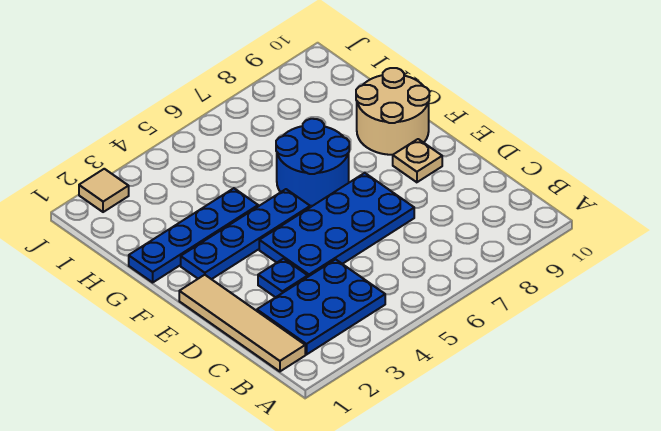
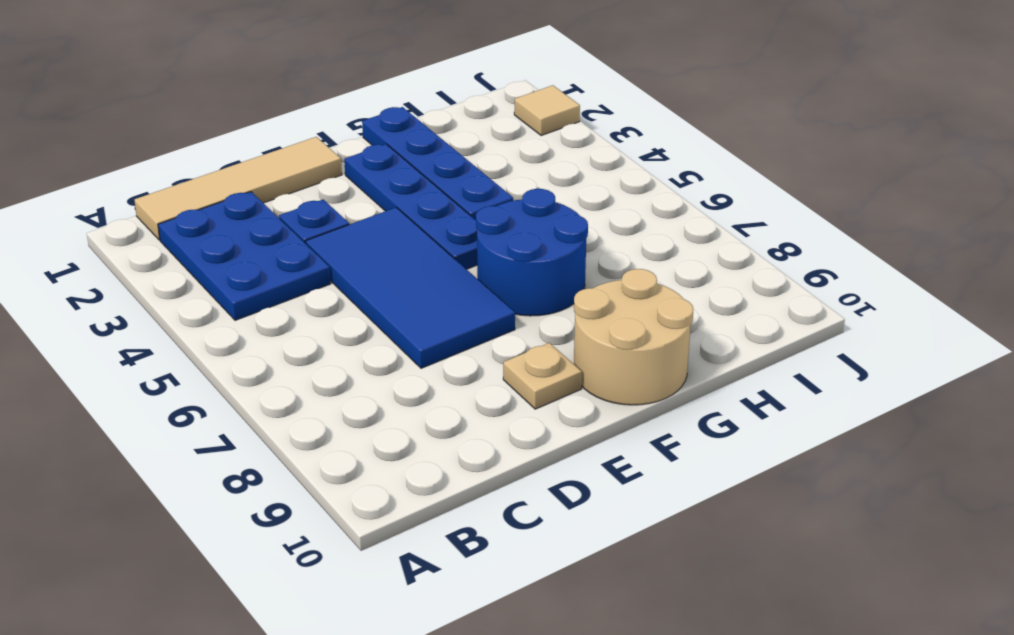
blue 2x4 plate [259,173,414,277] -> blue 2x4 tile [306,207,515,368]

